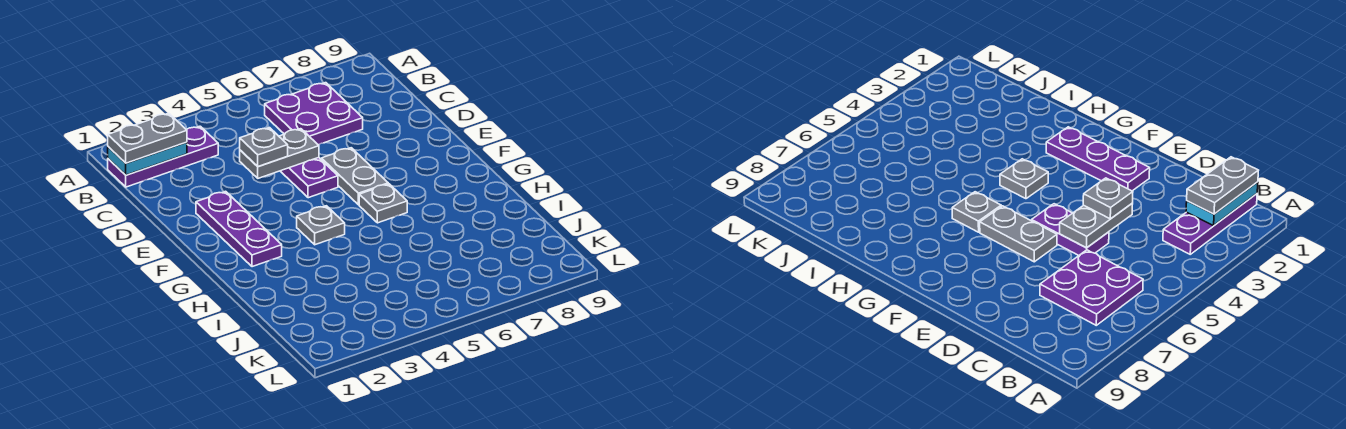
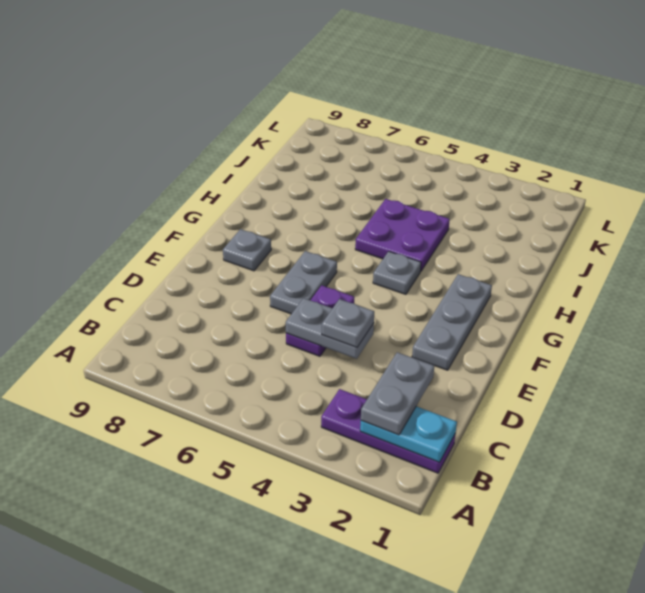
grey 1x2 plate [108,113,187,163] -> grey 1x2 plate turned to [361,352,434,435]
purple 2x2 plate [265,83,363,145] -> purple 2x2 plate moved to [355,199,450,271]
purple 1x3 plate [196,191,282,267] -> grey 1x3 plate [412,274,492,370]
grey 1x1 plate [359,184,407,223] -> grey 1x1 plate moved to [223,229,271,271]

